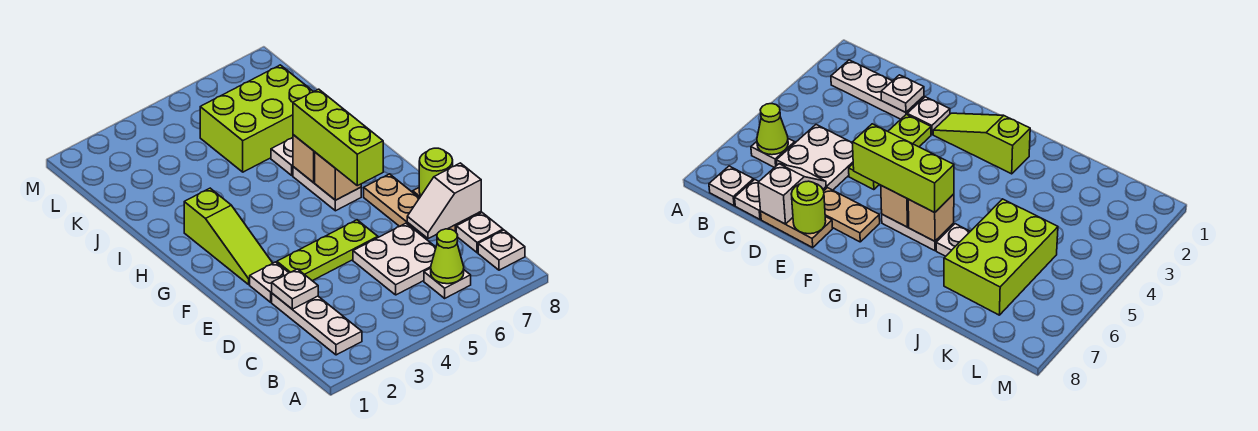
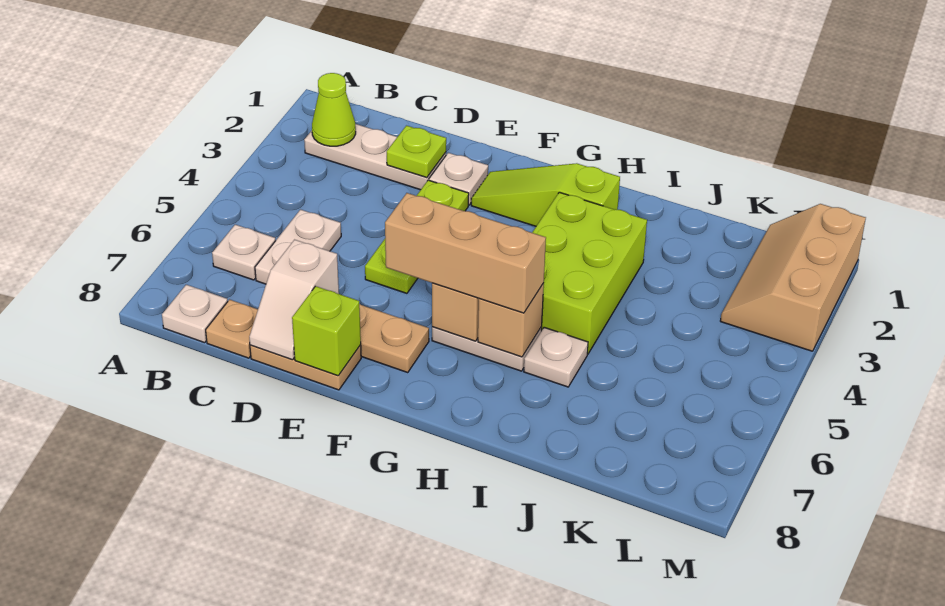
lime 1x1 cone [431,229,464,284] -> lime 1x1 cone moved to [312,73,356,146]
white 2x2 plate [353,223,436,295] -> white 1x2 plate [255,210,341,284]
white 1x1 plate [456,213,503,253] -> tan 1x1 plate [206,300,258,358]
white 1x1 plate [272,269,318,309] -> lime 1x1 plate [387,126,446,178]
white 1x2 slope [407,163,481,239] -> white 1x2 slope turned to [249,240,339,360]
lime 1x1 round brick [419,148,453,196] -> lime 1x1 brick [292,286,361,376]
lime 1x3 brick [293,89,383,186] -> tan 1x3 brick [385,193,546,313]
lime 2x3 brick [200,65,313,172] -> lime 2x3 brick moved to [532,192,647,354]
none -> tan 2x3 slope [720,204,866,351]

